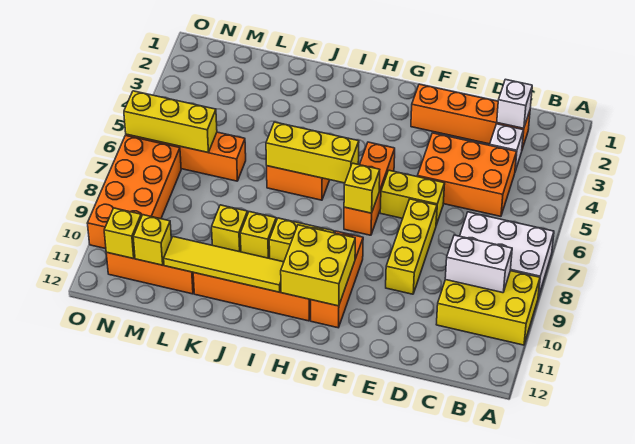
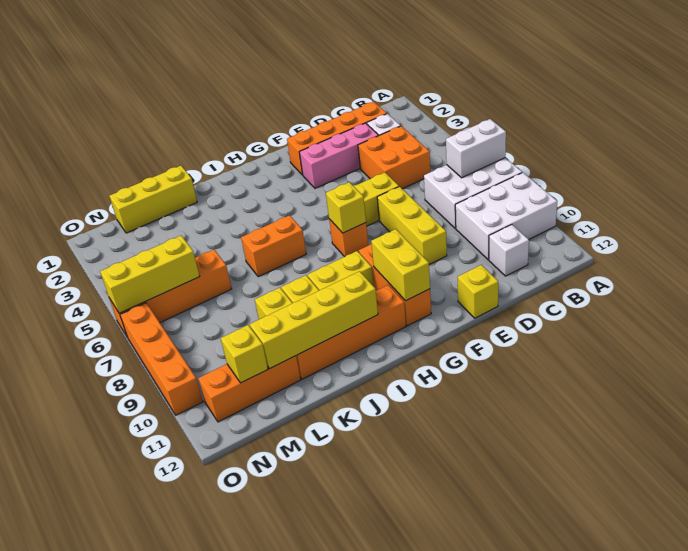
yellow 2x3 brick [436,271,540,345] -> white 2x3 brick [455,173,557,260]
white 1x2 brick [445,235,512,293] -> white 1x2 brick moved to [446,119,506,178]
white 1x1 brick [497,79,532,128] -> white 1x1 brick moved to [489,225,529,276]
orange 2x3 brick [417,133,517,216] -> orange 2x2 brick [358,126,430,189]
none -> pink 1x3 brick [299,123,379,188]
orange 1x3 brick [344,142,395,235] -> orange 1x1 brick [329,219,368,257]
yellow 2x2 brick [281,225,355,306] -> yellow 1x2 brick [371,229,430,301]
yellow 1x3 brick [266,122,359,183] -> yellow 1x3 brick moved to [110,166,197,233]
yellow 1x4 tile [164,237,284,292] -> yellow 1x4 brick [250,271,378,369]
orange 2x4 brick [87,135,181,249] -> orange 1x4 brick [120,303,203,415]
yellow 1x1 brick [104,208,141,259] -> yellow 1x1 brick moved to [458,265,498,318]

